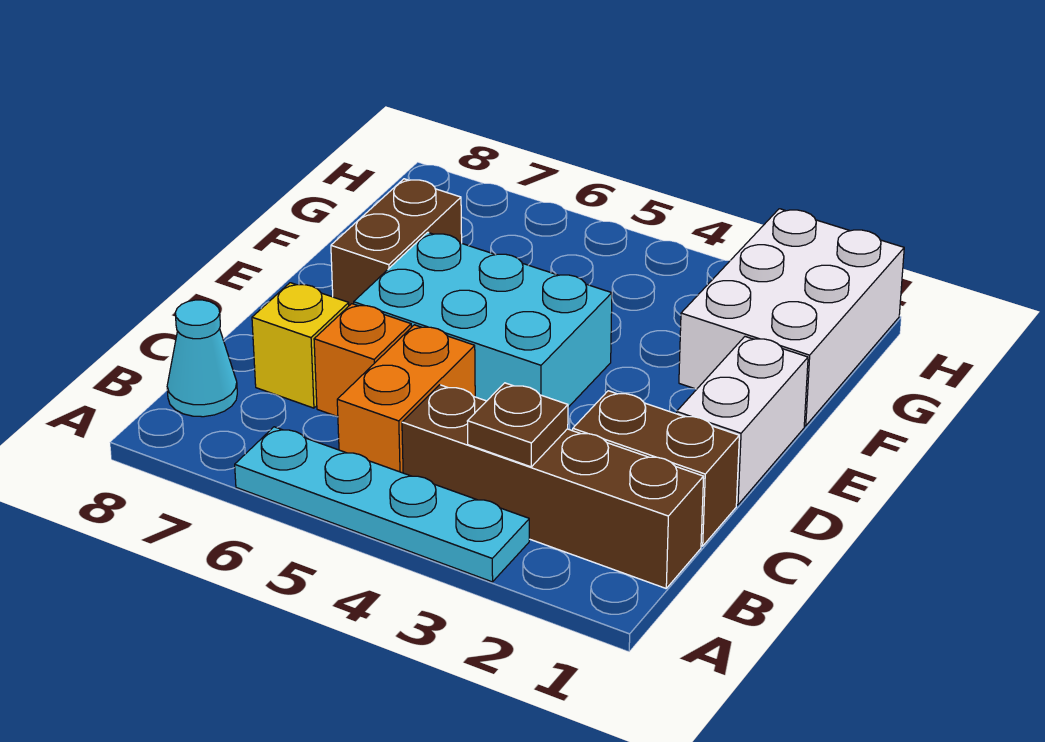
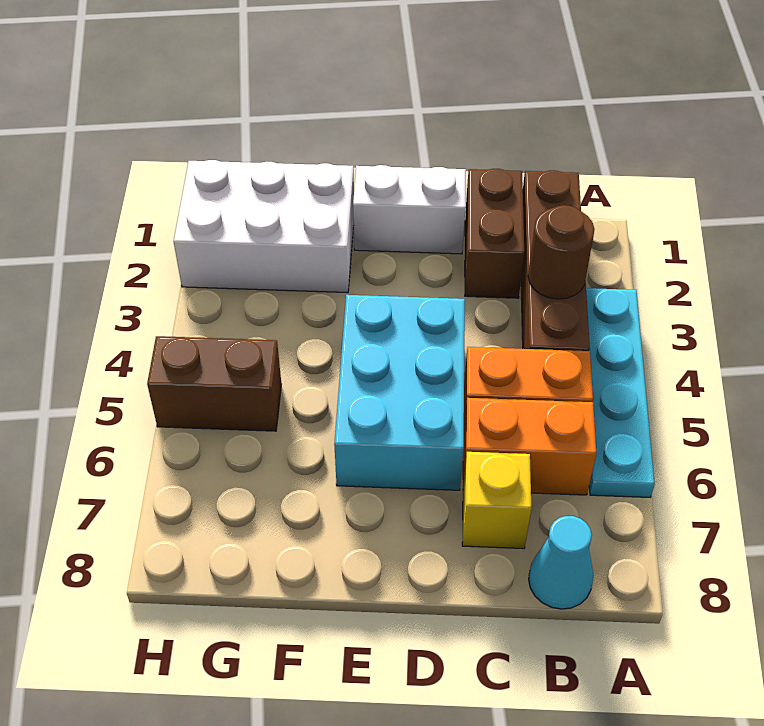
brown 1x1 plate [467,383,568,467] -> brown 1x1 round brick [528,205,595,299]
orange 1x1 brick [314,304,411,417] -> orange 1x2 brick [463,398,596,495]
brown 1x2 brick [331,179,462,306] -> brown 1x2 brick moved to [147,336,281,431]

